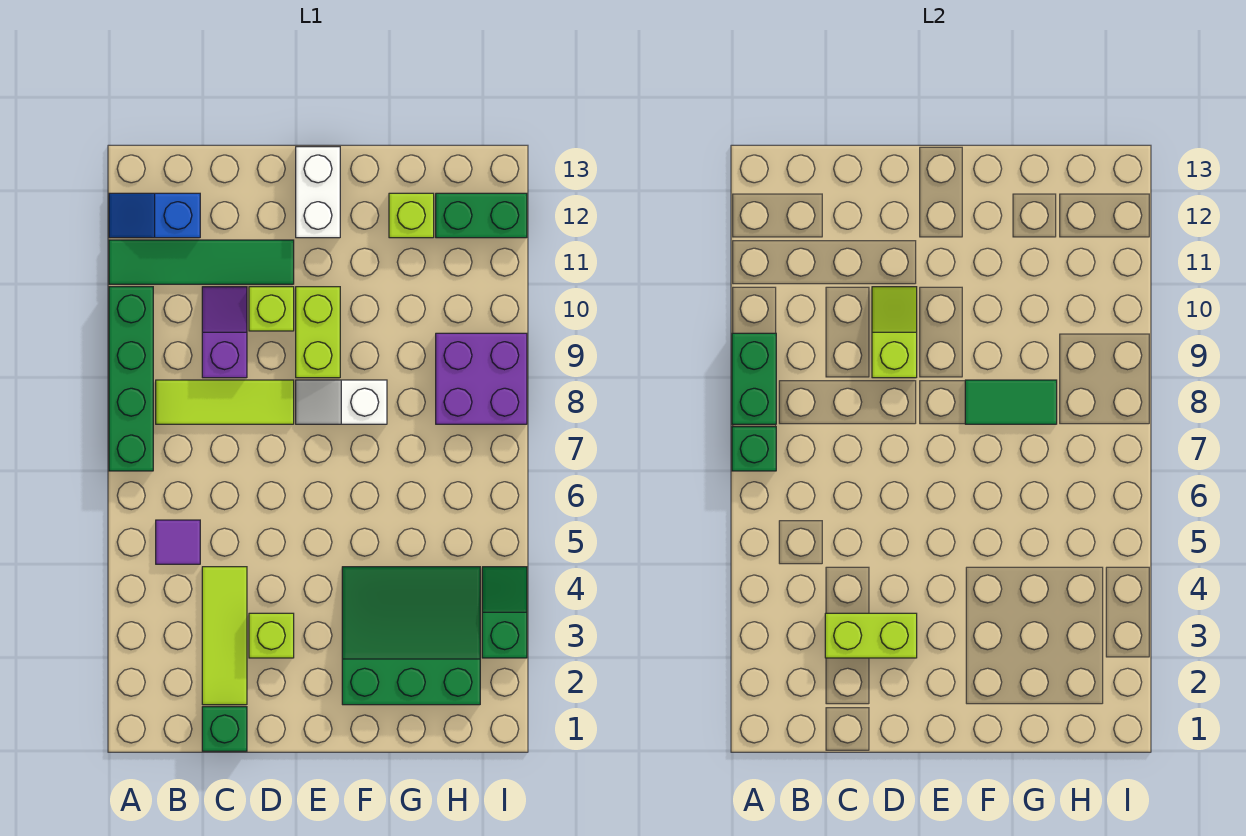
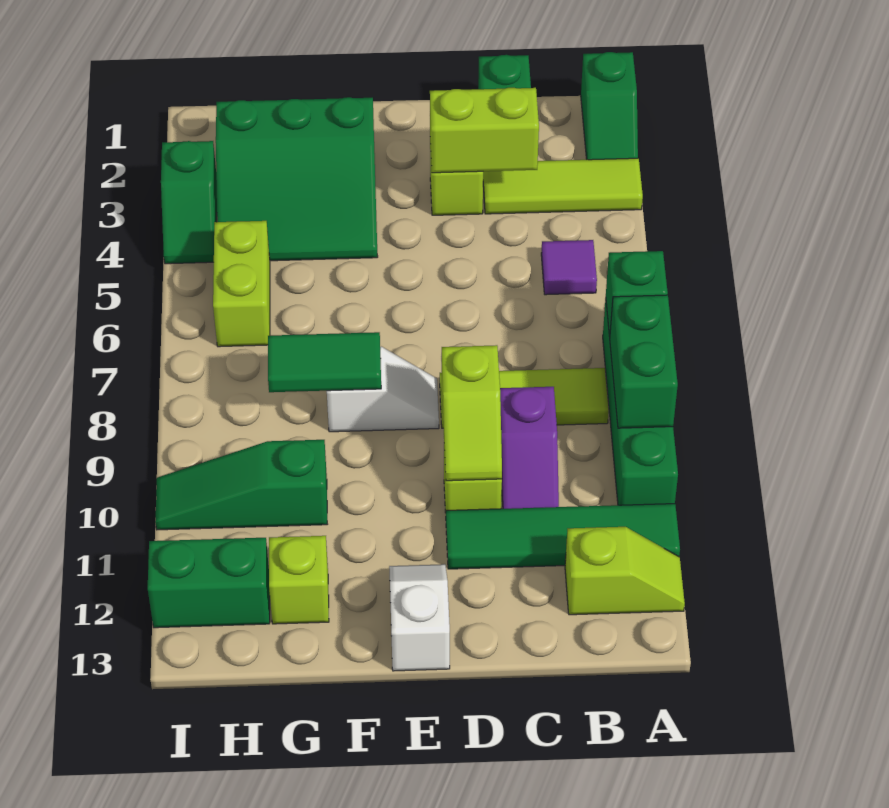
none -> green 1x2 slope [581,52,638,160]
blue 1x2 slope [109,193,200,238] -> lime 1x2 slope [565,527,685,615]
lime 1x3 tile [202,567,247,705] -> lime 1x3 tile turned to [483,158,643,214]
lime 1x2 brick [296,287,340,378] -> lime 1x2 brick moved to [213,221,270,347]
white 1x2 brick [296,147,340,238] -> white 1x2 slope [389,564,450,671]
none -> green 1x3 slope [155,440,327,530]
purple 2x2 brick [436,333,527,424] -> none

